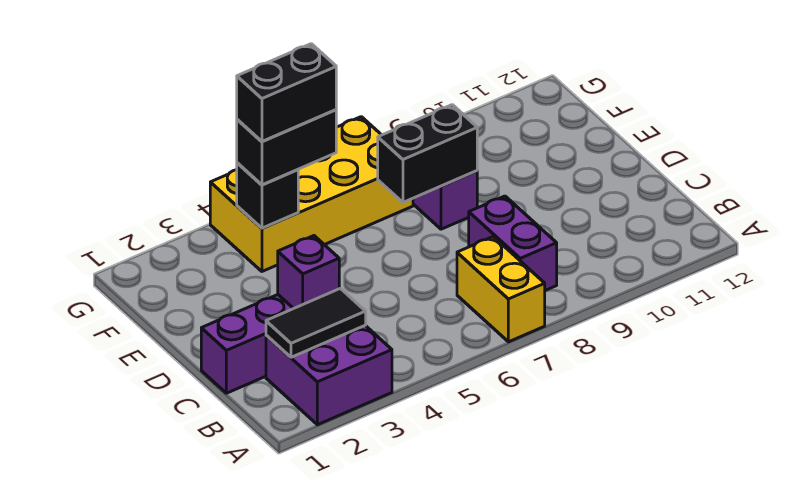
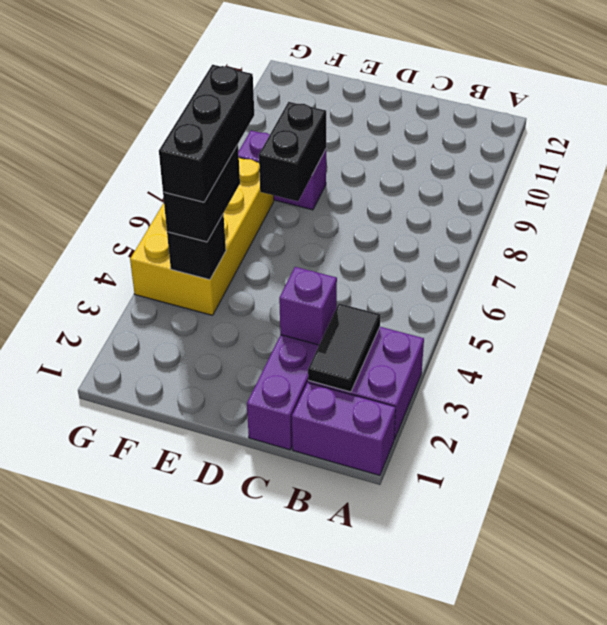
yellow 1x2 brick [457,237,545,342] -> none
purple 1x2 brick [469,196,557,290] -> purple 1x2 brick moved to [292,383,396,475]
black 1x2 brick [237,44,336,142] -> black 1x3 brick [159,65,254,202]

